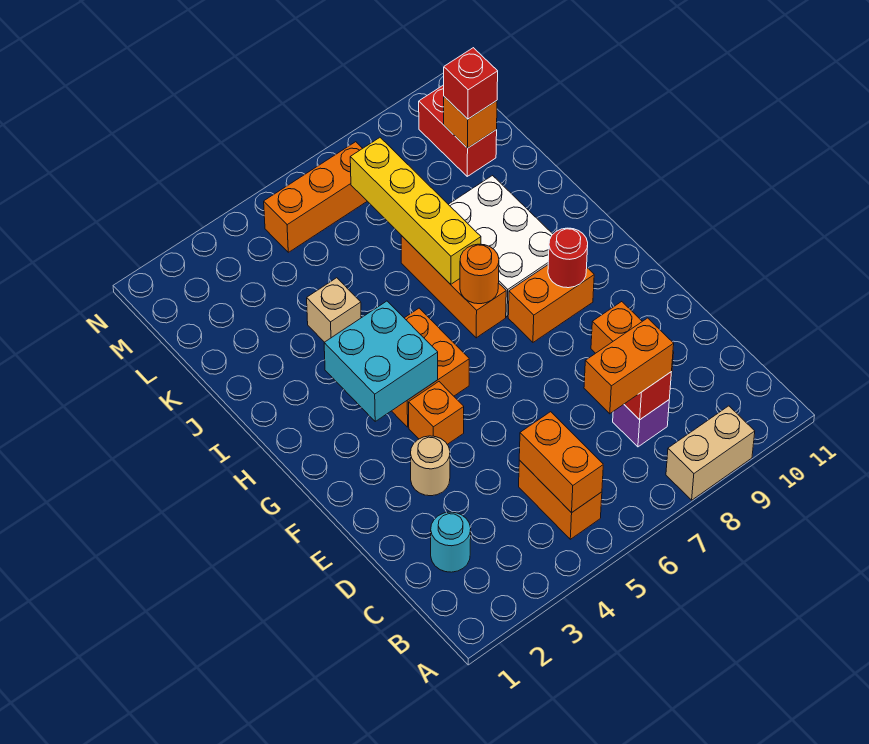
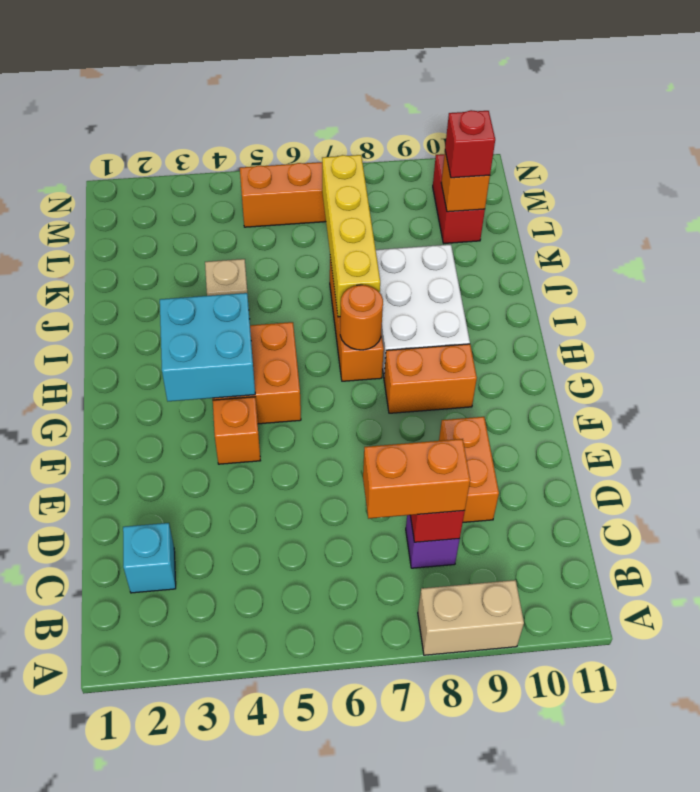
orange 1x2 brick [519,460,602,539] -> none
orange 1x2 brick [519,412,603,513] -> none
cyan 1x1 round brick [431,512,471,572] -> cyan 1x1 brick [123,523,176,593]
tan 1x1 round brick [411,436,450,496] -> none
red 1x1 round brick [548,228,588,288] -> none

